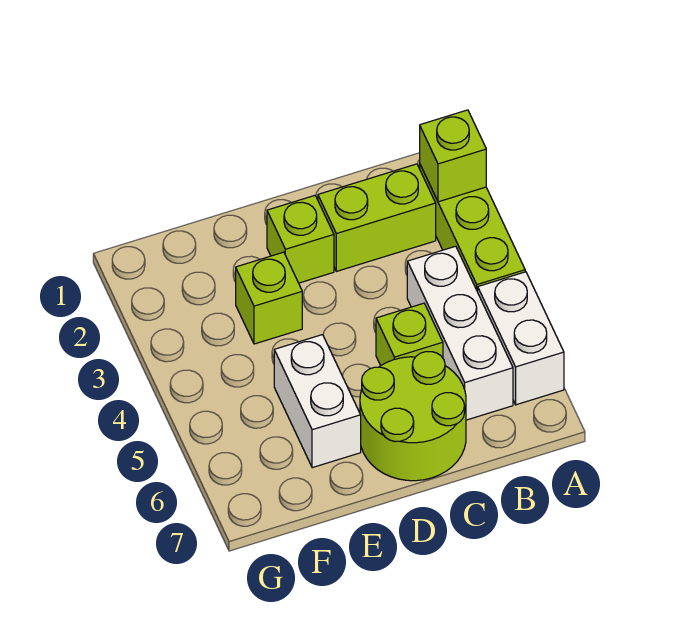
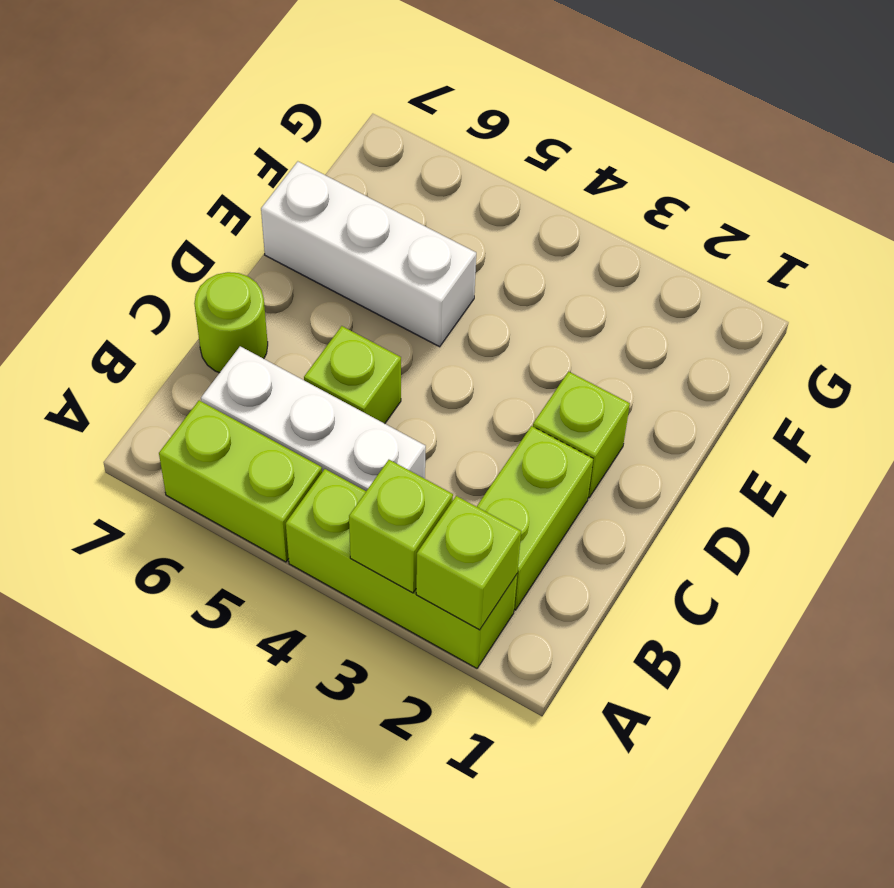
white 1x2 brick [478,272,564,405] -> lime 1x2 brick [159,400,322,562]
lime 2x2 round brick [360,352,466,481] -> lime 1x1 round brick [194,272,268,373]
lime 1x1 brick [236,252,302,344] -> lime 1x1 brick moved to [349,460,453,593]
white 1x2 brick [274,335,361,468] -> white 1x3 brick [261,162,476,347]

